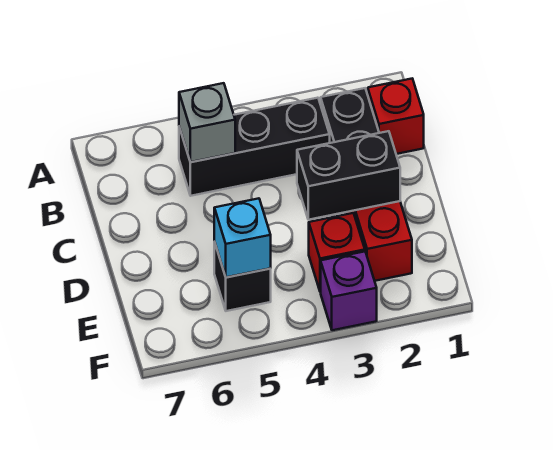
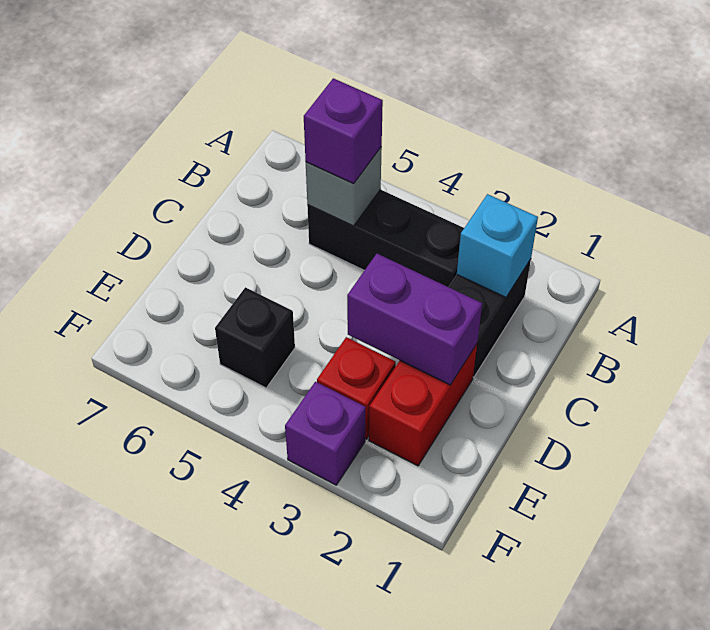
red 1x1 brick [368,79,424,154] -> none
none -> purple 1x1 brick [304,78,383,184]
black 1x2 brick [297,131,400,220] -> purple 1x2 brick [347,254,482,385]
cyan 1x1 brick [214,198,271,277] -> cyan 1x1 brick moved to [457,194,538,297]

